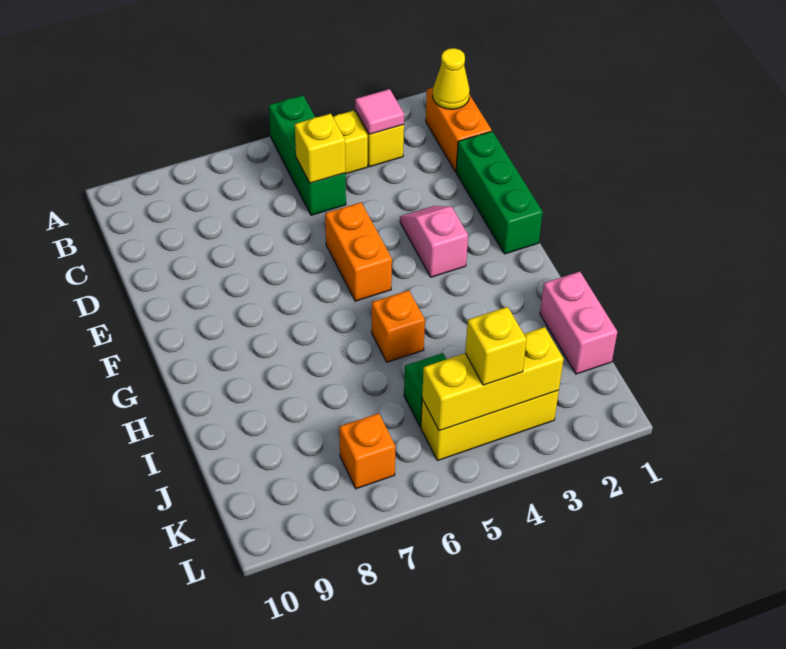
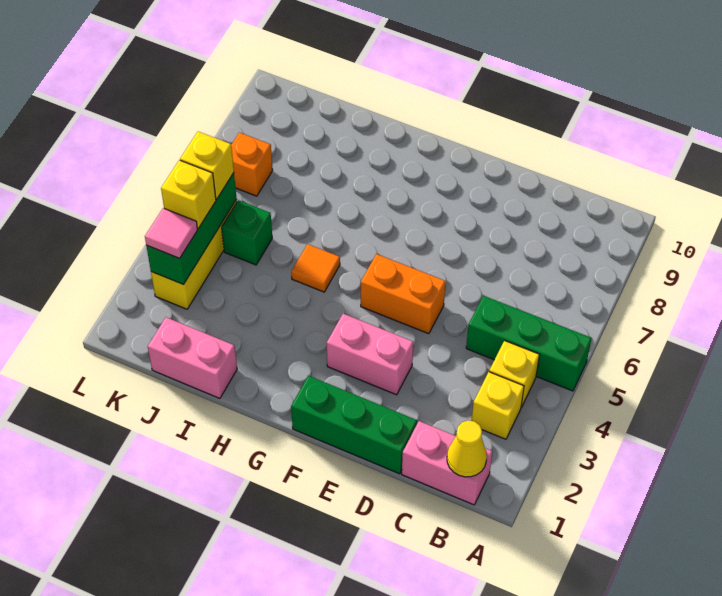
orange 1x2 brick [426,88,492,172] -> pink 1x2 brick [402,421,492,505]
pink 1x1 tile [355,89,404,134] -> pink 1x1 tile moved to [145,208,198,258]
yellow 1x1 brick [295,114,346,183] -> yellow 1x1 brick moved to [180,132,234,199]
pink 1x2 slope [400,206,468,277] -> pink 1x2 brick [327,314,413,395]
orange 1x1 brick [372,290,425,362] -> orange 1x1 tile [291,244,340,292]
yellow 1x3 brick [422,327,564,431] -> green 1x3 brick [146,173,237,285]

